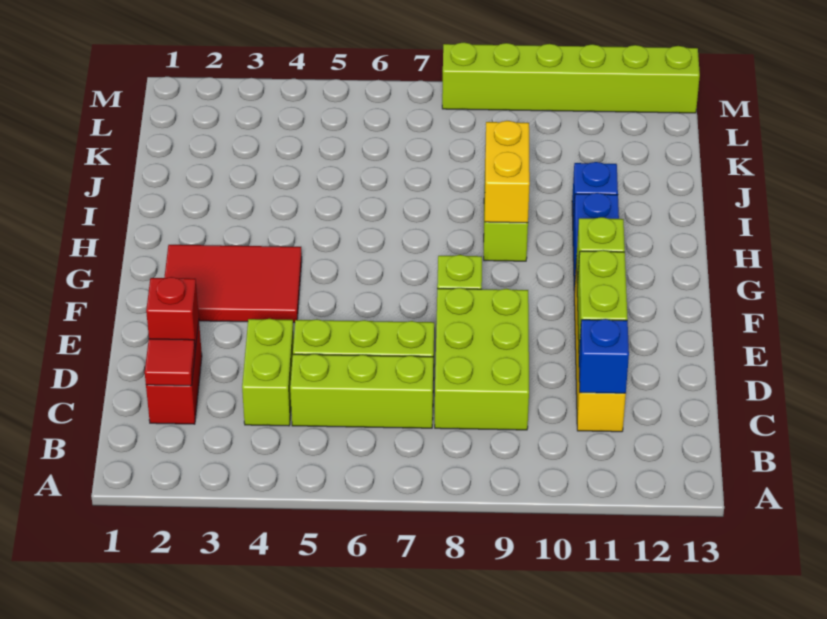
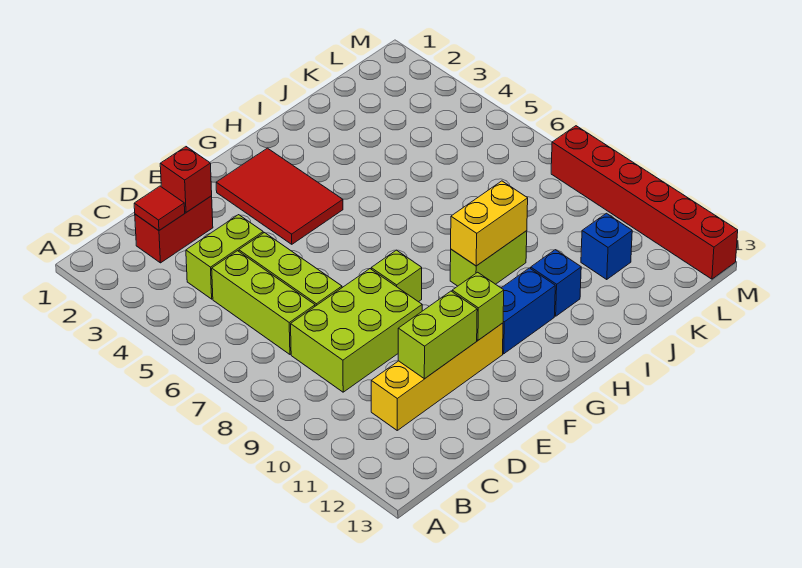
blue 1x1 brick [579,319,629,393] -> blue 1x1 brick moved to [581,213,632,279]
lime 1x6 brick [442,42,700,113] -> red 1x6 brick [551,126,738,279]

